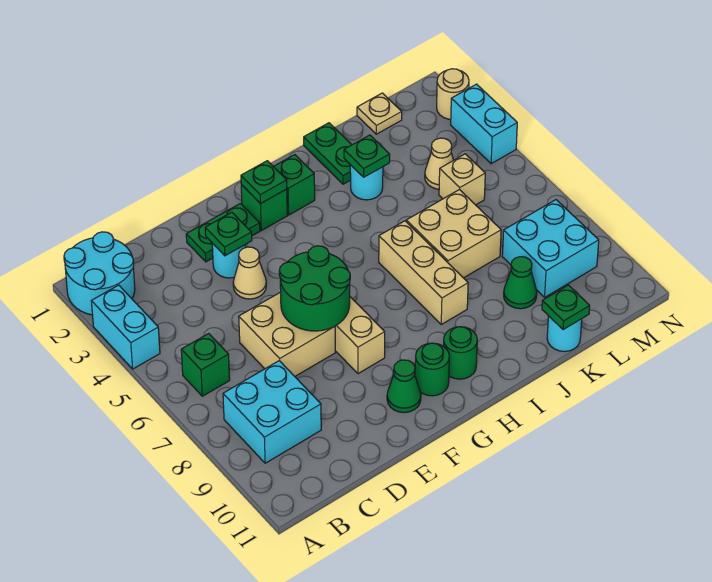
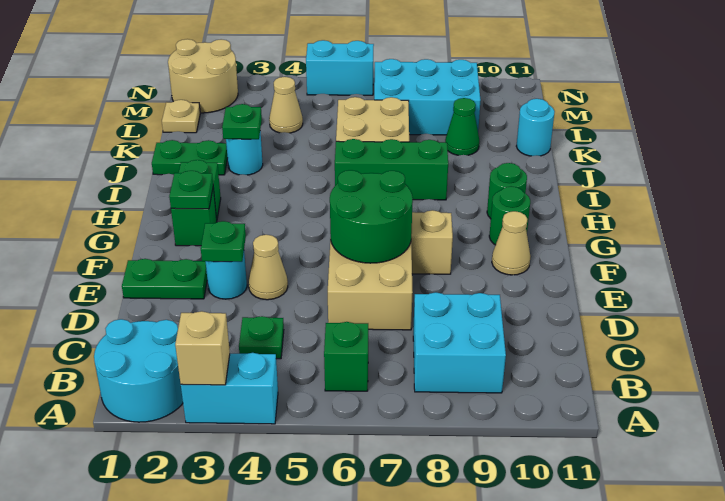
green 1x2 plate [186,203,260,262] -> green 1x2 plate turned to [122,259,207,299]
green 1x1 cone [387,360,421,413] -> tan 1x1 cone [492,211,531,275]
tan 1x3 brick [379,221,468,324] -> green 1x3 brick [335,139,448,200]
green 1x1 plate [542,285,590,330] -> green 1x1 plate moved to [239,316,284,359]
tan 1x1 brick [439,154,485,205] -> tan 1x1 brick moved to [175,311,230,385]
cyan 2x2 brick [502,200,599,297] -> cyan 2x3 brick [374,59,481,135]
tan 1x1 round brick [437,69,469,119] -> tan 2x2 round brick [168,39,238,113]
cyan 1x2 brick [451,84,517,164] -> cyan 1x2 brick moved to [306,40,374,95]

